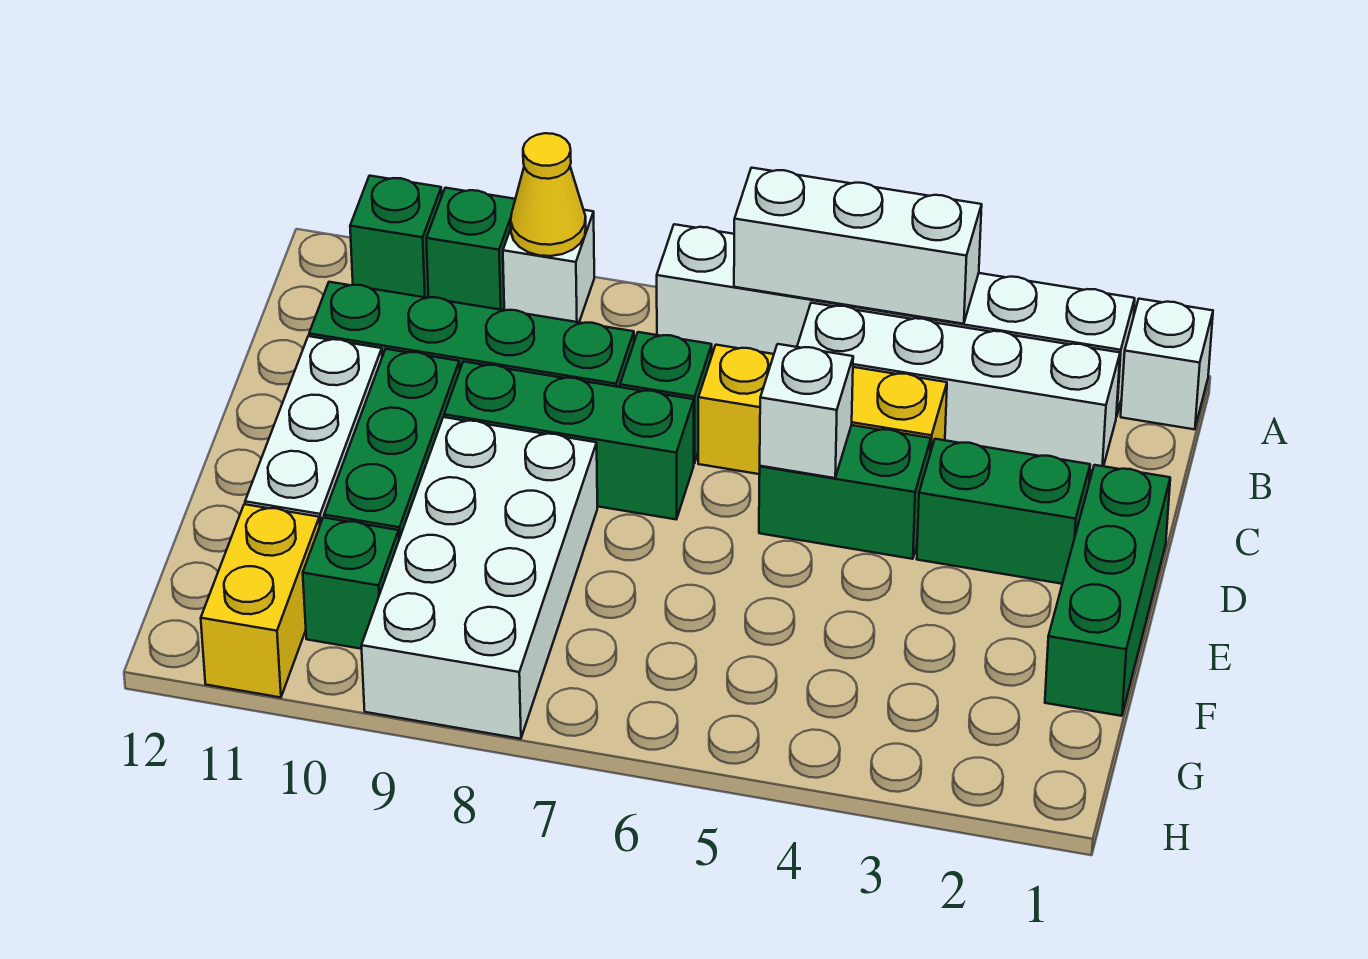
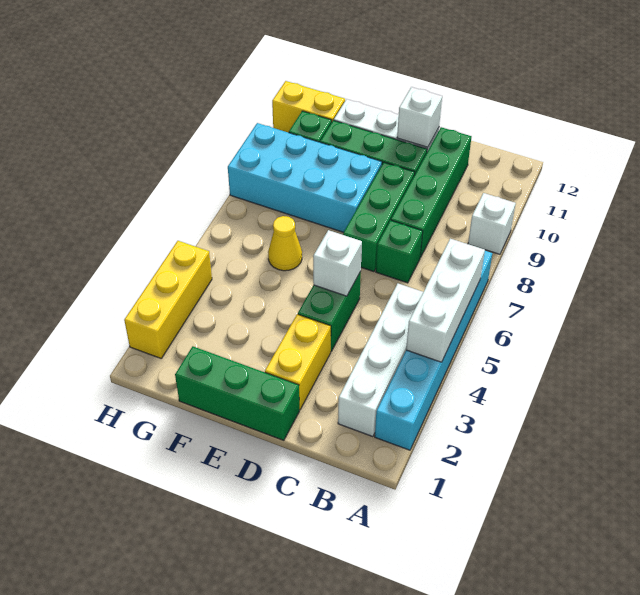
white 1x1 brick [1121,299,1213,429] -> white 1x1 brick moved to [397,87,442,147]
white 1x6 brick [657,224,1135,416] -> cyan 1x6 brick [375,251,492,450]
yellow 1x1 cone [511,133,586,256] -> yellow 1x1 cone moved to [268,216,302,271]
green 1x1 brick [426,188,515,310] -> none
green 1x1 brick [350,176,442,298] -> none
yellow 1x3 brick [698,345,947,474] -> yellow 1x3 brick moved to [124,241,212,358]
green 1x2 brick [917,439,1090,584] -> yellow 1x2 brick [265,314,331,410]
white 2x4 brick [361,417,597,739] -> cyan 2x4 brick [228,123,382,232]

